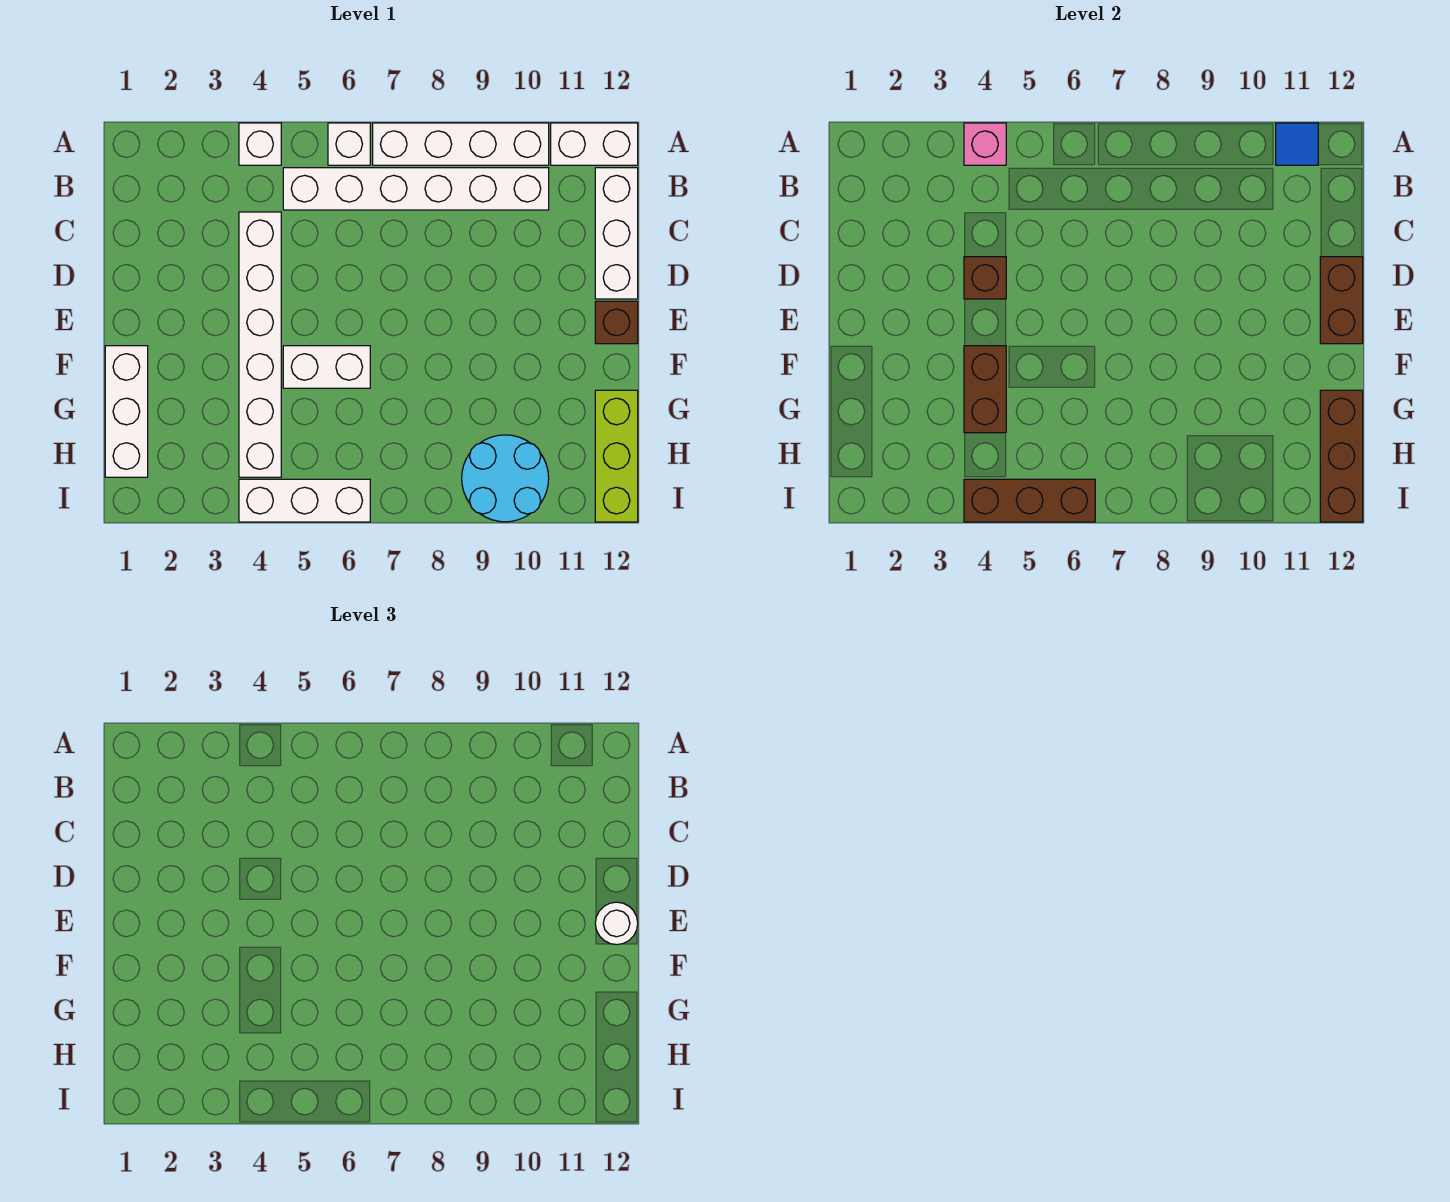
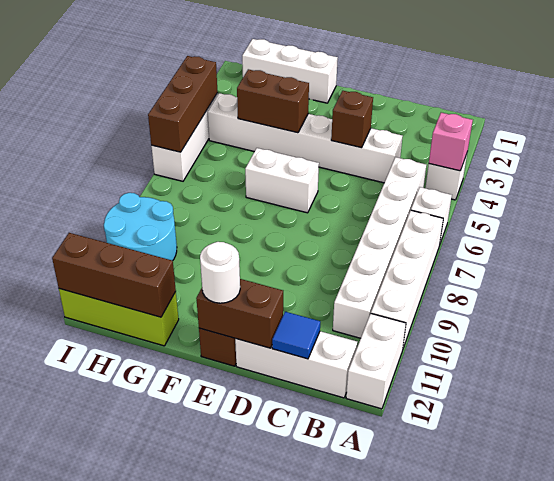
blue 1x1 tile [1276,123,1318,165] -> blue 1x1 tile moved to [272,312,320,359]
white 1x2 brick [283,346,370,388] -> white 1x2 brick turned to [245,148,319,213]

